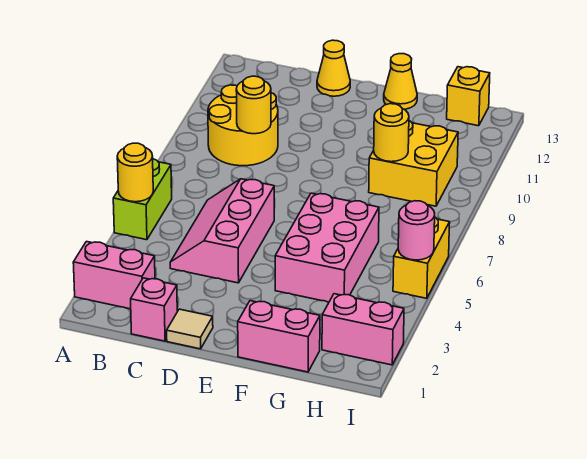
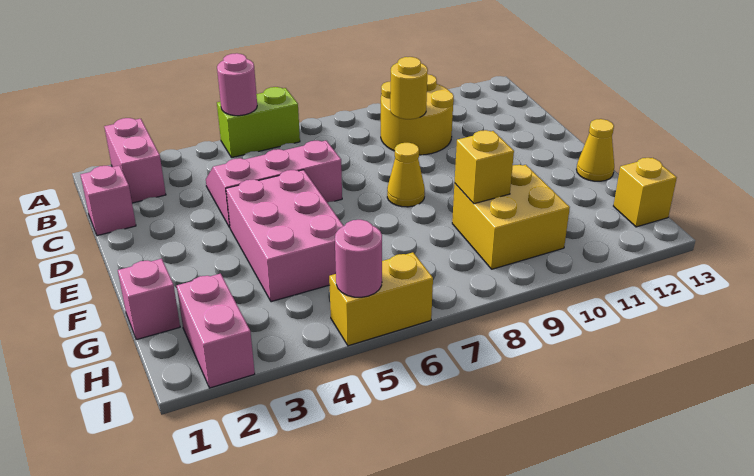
yellow 1x1 round brick [117,143,153,202] -> pink 1x1 round brick [217,53,257,116]
tan 1x1 tile [167,309,213,349] -> none
yellow 1x1 cone [317,40,350,96] -> yellow 1x1 cone moved to [387,143,425,207]
pink 1x2 brick [238,301,320,372] -> pink 1x1 brick [118,259,180,340]
pink 2x3 brick [275,193,379,302] -> pink 2x3 brick turned to [226,170,343,302]
yellow 1x1 round brick [374,104,409,162] -> yellow 1x1 brick [455,130,514,204]

